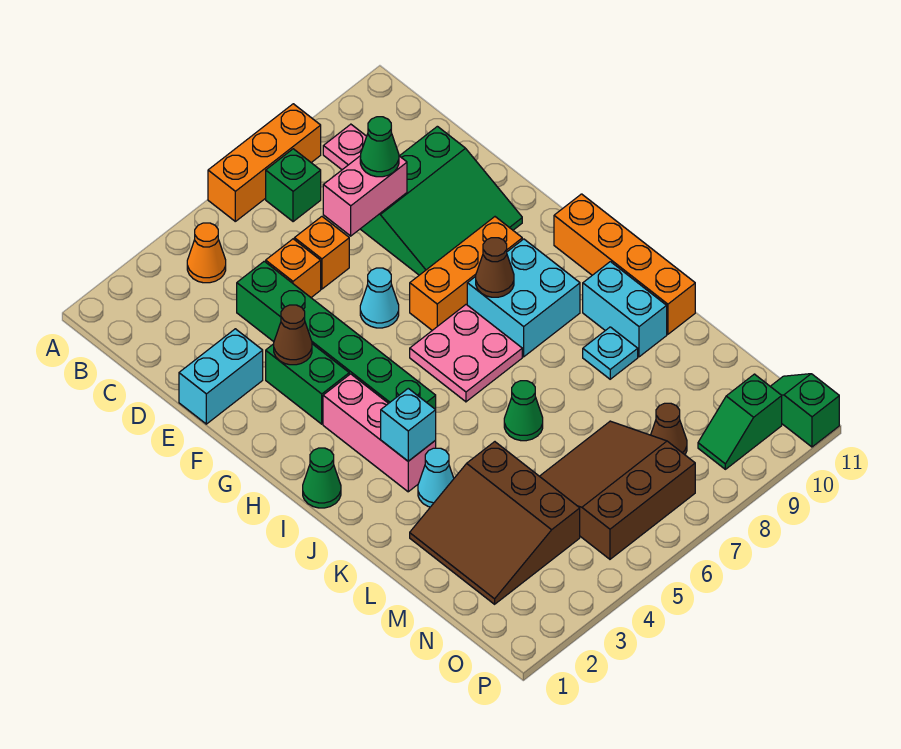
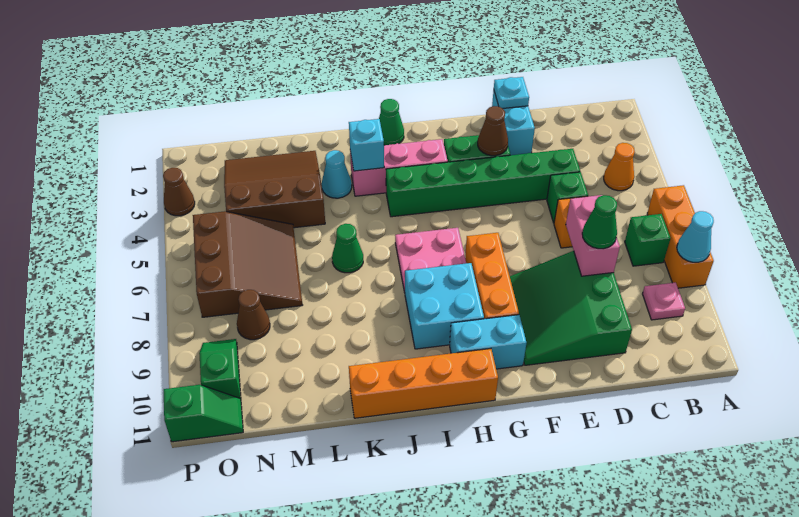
orange 1x1 brick [266,239,321,297] -> green 1x1 brick [547,172,588,223]
cyan 1x1 cone [360,268,399,328] -> cyan 1x1 cone moved to [677,211,714,262]
brown 1x1 cone [476,238,514,297] -> brown 1x1 cone moved to [163,168,195,216]
cyan 1x2 brick [583,262,667,357] -> cyan 1x2 brick moved to [450,315,526,369]
cyan 1x1 plate [583,327,638,379] -> cyan 1x1 plate moved to [494,77,529,108]

